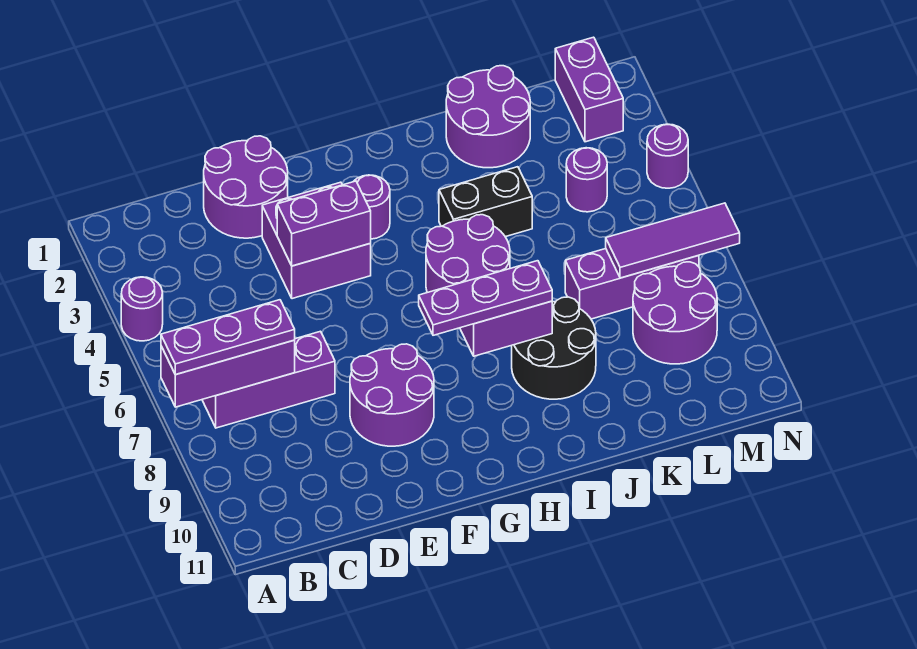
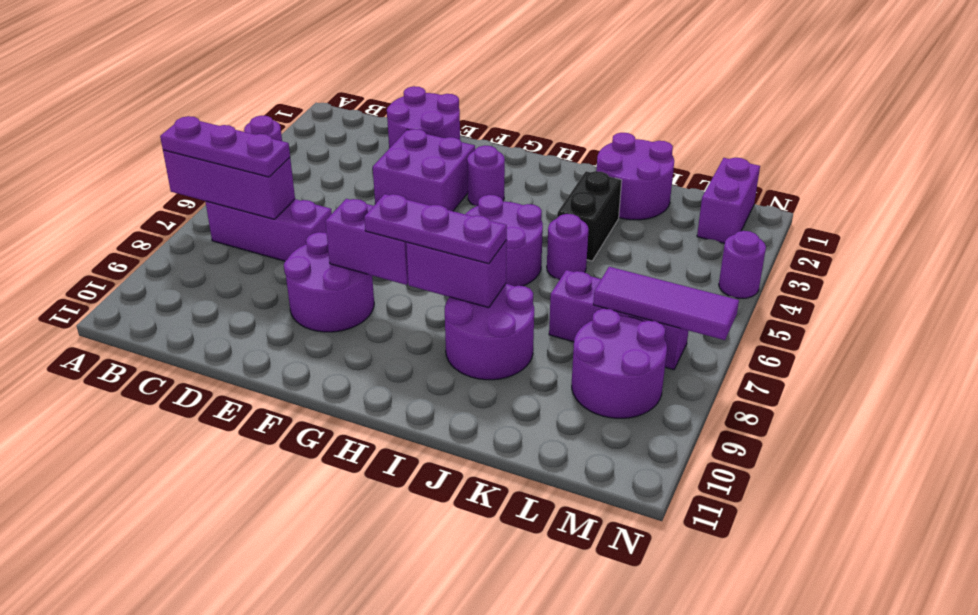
purple 1x2 brick [277,181,371,266] -> purple 1x2 brick moved to [325,199,408,285]
black 1x2 brick [439,167,532,237] -> black 1x2 brick turned to [557,171,622,261]
black 2x2 round brick [512,297,596,399] -> purple 2x2 round brick [445,284,534,380]
purple 1x1 round brick [566,148,607,212] -> purple 1x1 round brick moved to [547,214,589,280]

